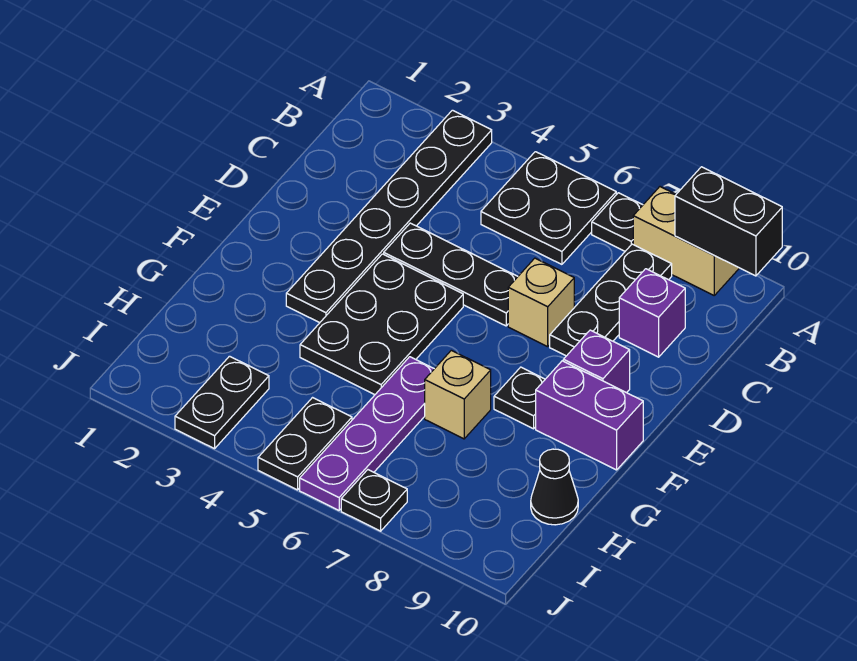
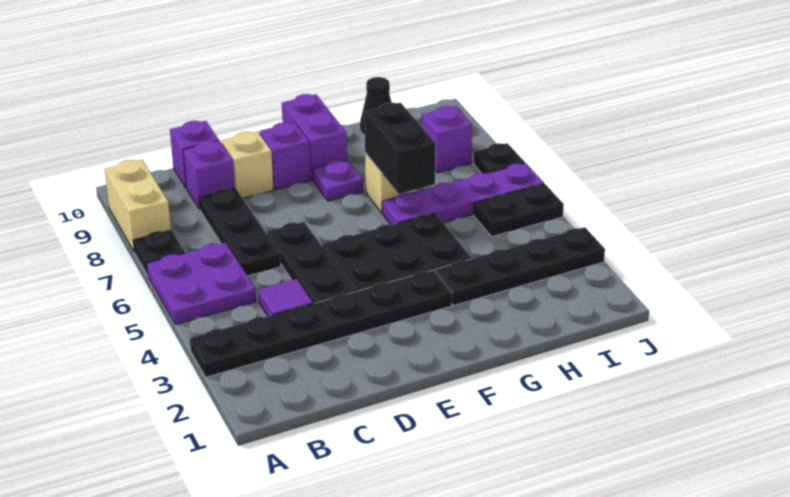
black 2x2 plate [481,152,616,264] -> purple 2x2 plate [147,242,256,324]
black 1x2 brick [675,167,782,276] -> black 1x2 brick moved to [365,102,436,194]
black 1x3 plate [550,244,672,356] -> black 1x3 plate turned to [199,188,281,276]
none -> purple 1x1 tile [258,279,313,316]
none -> purple 1x1 brick [170,121,219,187]
tan 1x1 brick [508,258,574,347] -> tan 1x1 brick moved to [222,131,273,198]
black 1x1 plate [494,367,545,429] -> purple 1x1 plate [313,160,363,201]
black 1x2 plate [175,356,269,449] -> black 1x4 plate [436,227,605,306]
none -> purple 1x1 brick [421,106,472,173]

